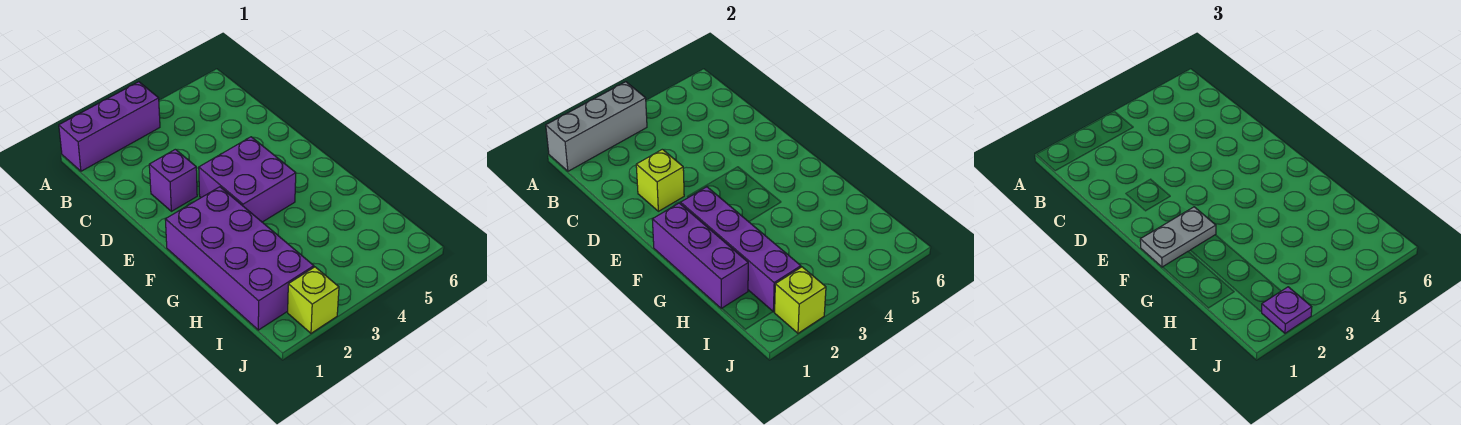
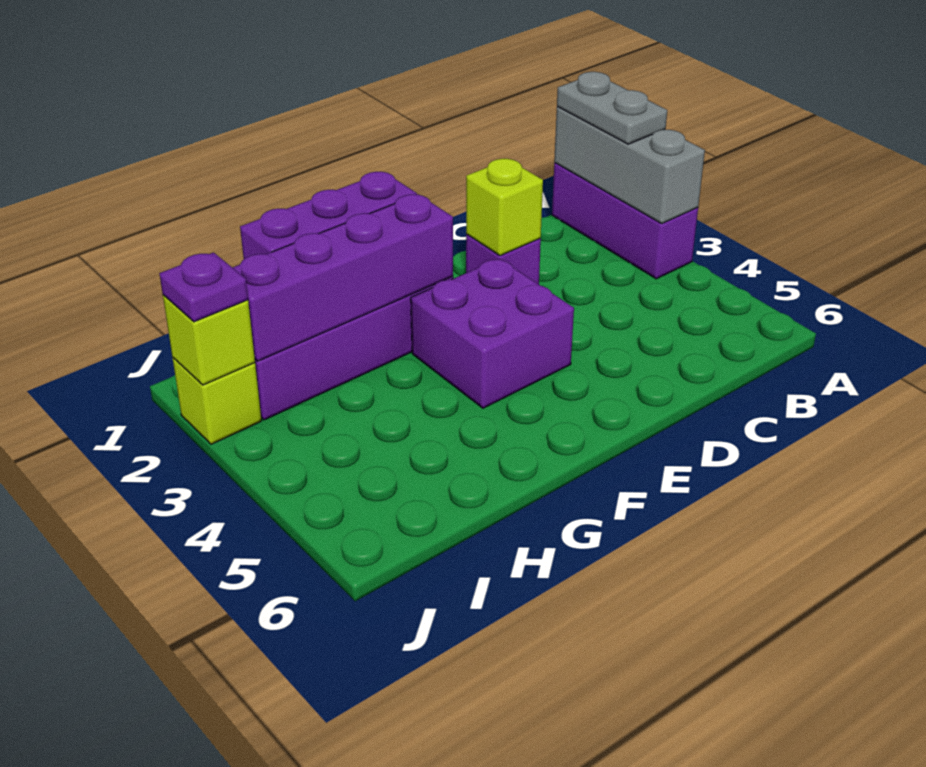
grey 1x2 plate [1140,207,1216,267] -> grey 1x2 plate moved to [557,72,667,144]

